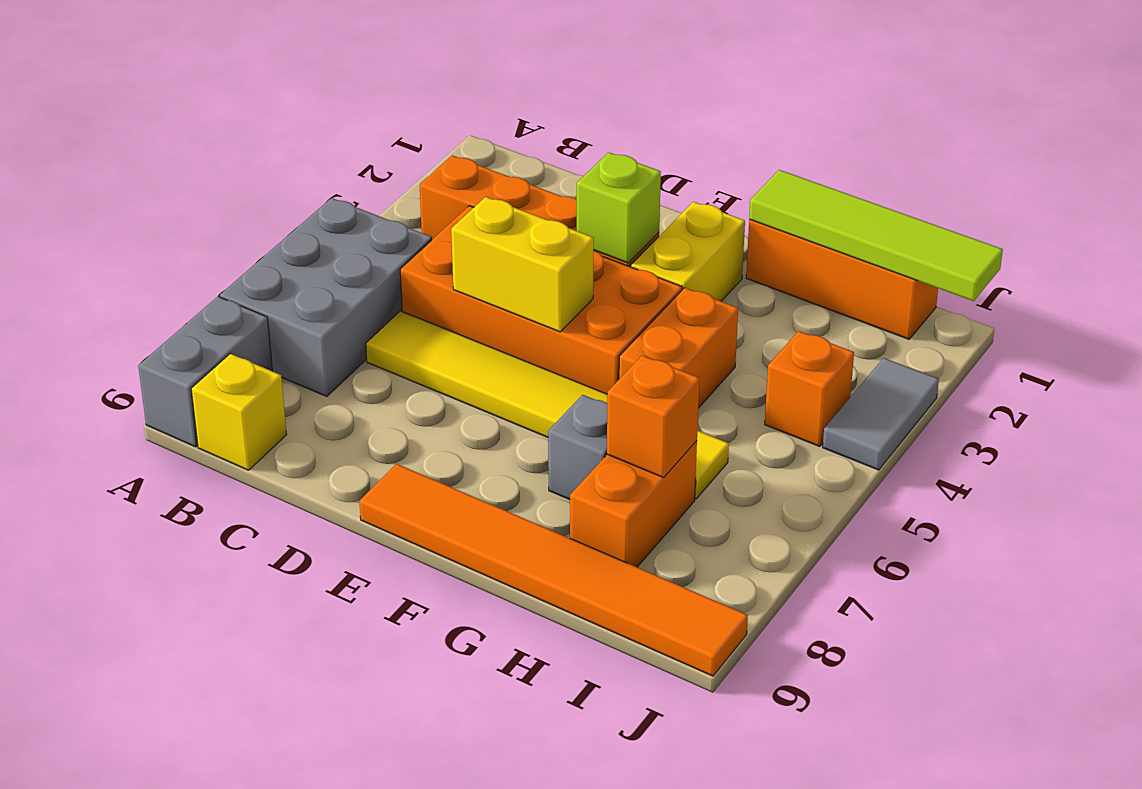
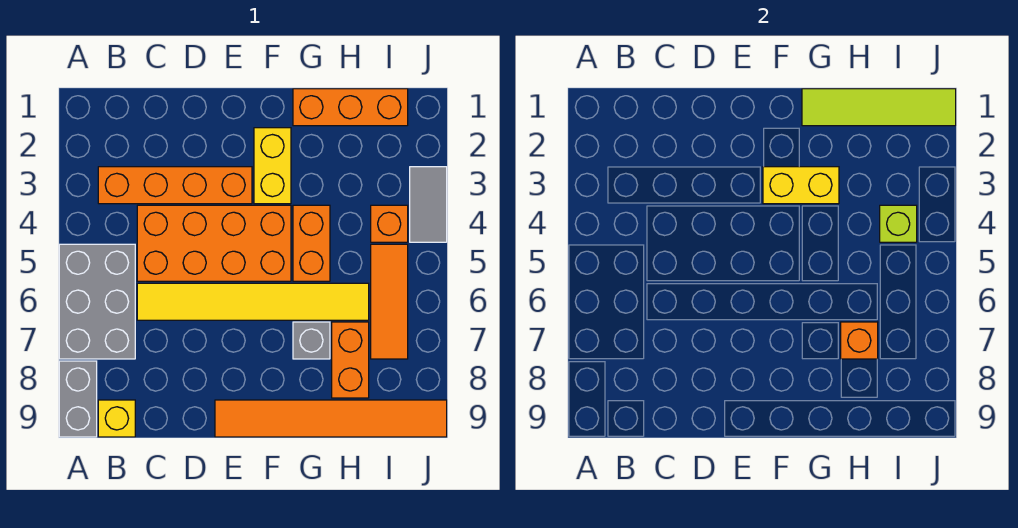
yellow 1x2 brick [451,197,594,332] -> yellow 1x2 brick moved to [763,167,839,204]
lime 1x1 brick [577,152,661,263] -> lime 1x1 brick moved to [880,205,917,242]
none -> orange 1x3 tile [371,244,408,359]

